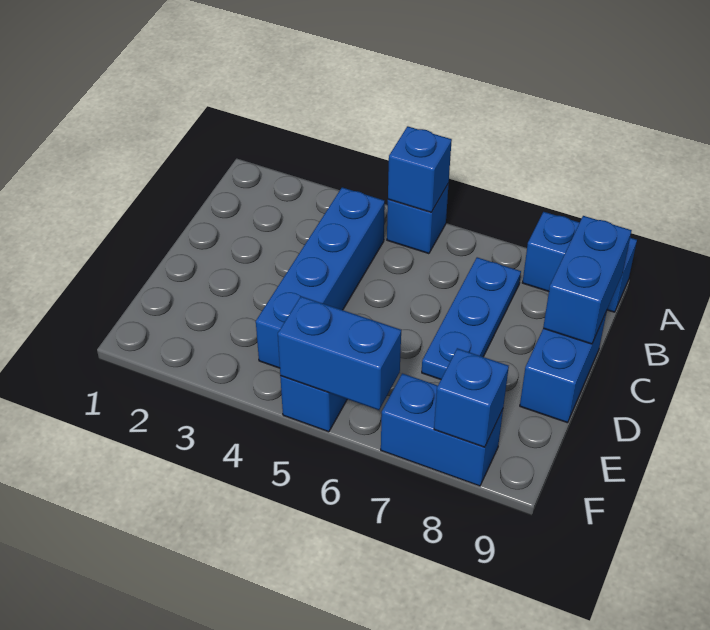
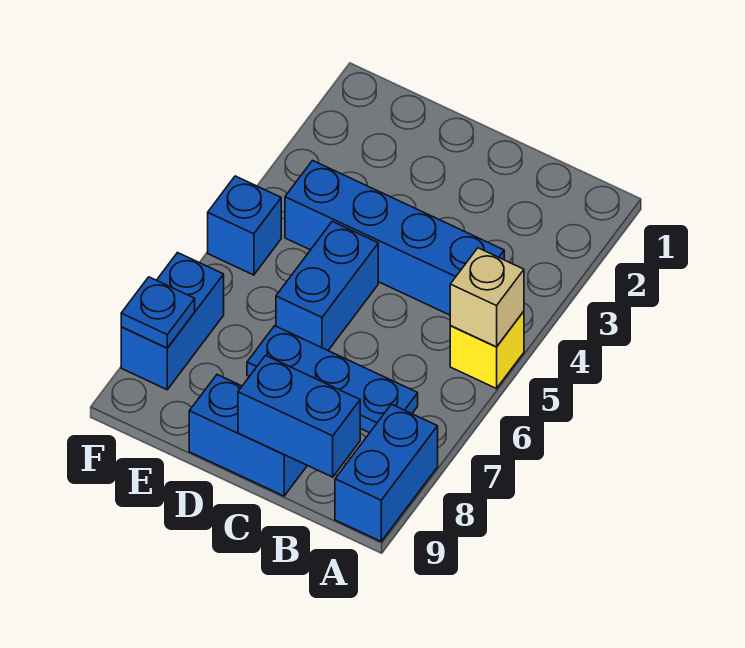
blue 1x1 brick [387,183,449,254] -> yellow 1x1 brick [450,311,524,389]
blue 1x1 brick [388,126,452,212] -> tan 1x1 brick [450,248,524,347]
blue 1x2 brick [278,296,401,410] -> blue 1x2 brick moved to [276,221,378,350]
blue 1x1 brick [434,348,509,447] -> blue 1x1 plate [121,277,195,348]

